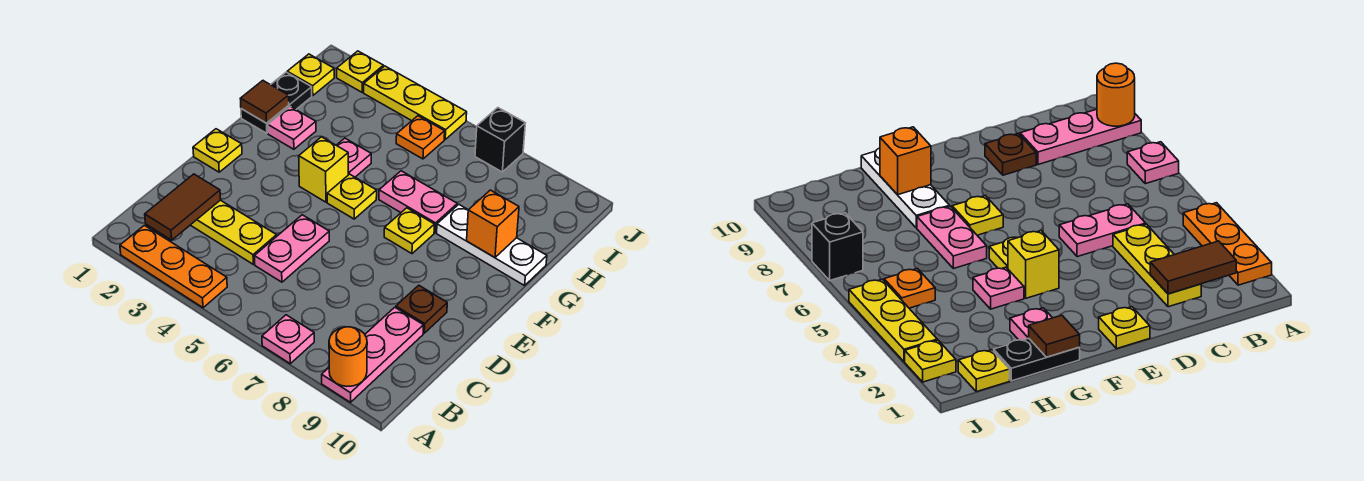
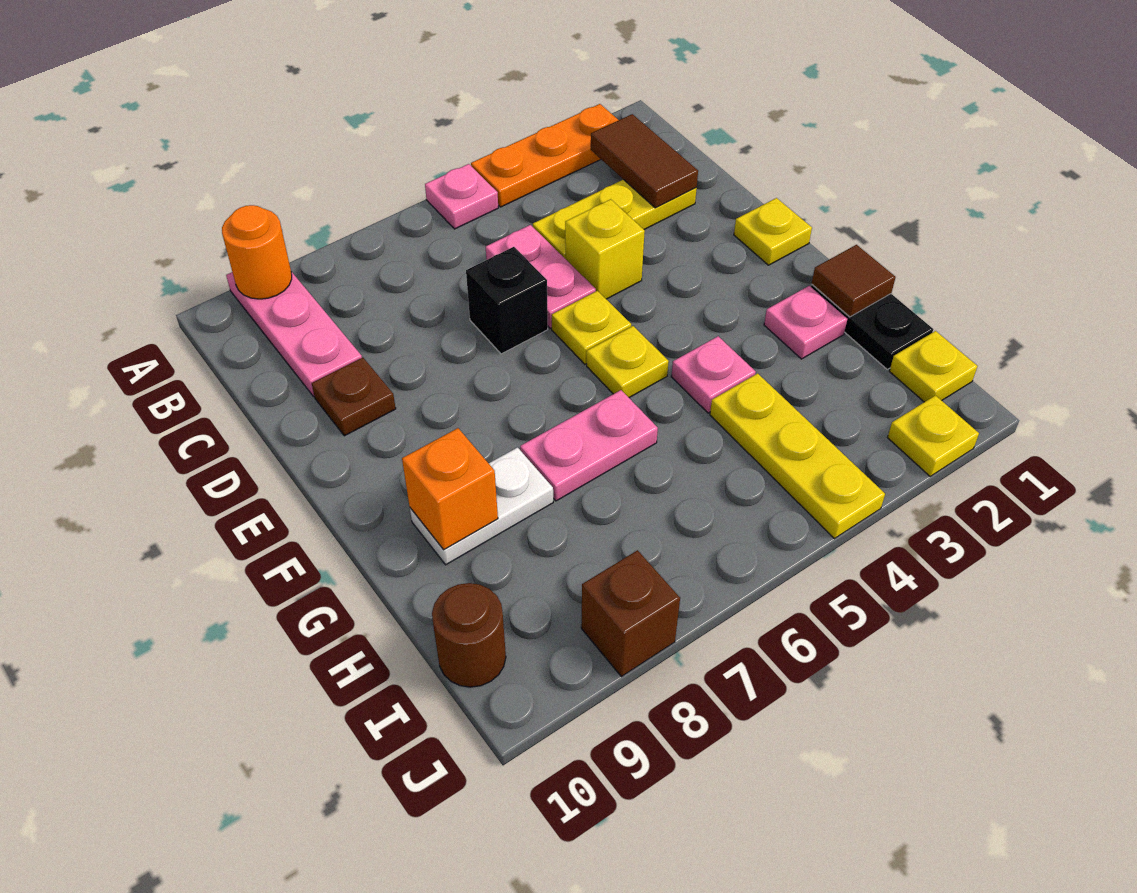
pink 1x1 plate [262,315,314,364] -> pink 1x1 plate moved to [425,164,498,229]
yellow 1x1 brick [299,137,348,202] -> yellow 1x1 brick moved to [565,199,645,299]
yellow 1x1 plate [384,208,434,254] -> yellow 1x1 plate moved to [552,291,631,364]
white 1x3 plate [437,205,547,286] -> white 1x2 plate [410,448,553,565]
orange 1x1 plate [396,116,445,159] -> none
none -> brown 1x1 round brick [432,583,506,687]
yellow 1x3 plate [364,66,467,139] -> yellow 1x3 plate turned to [710,373,885,539]
black 1x1 brick [475,108,525,172] -> black 1x1 brick moved to [466,247,548,354]
none -> brown 1x1 brick [581,550,680,677]

